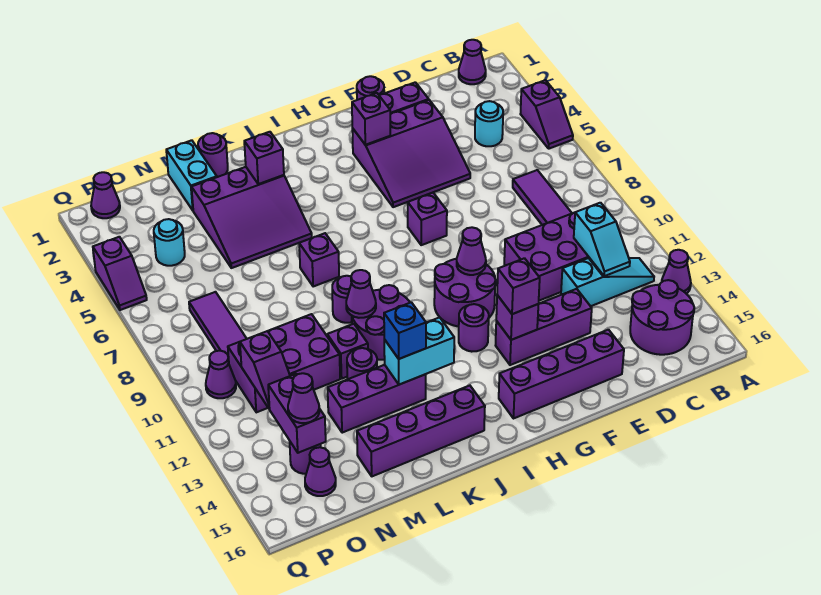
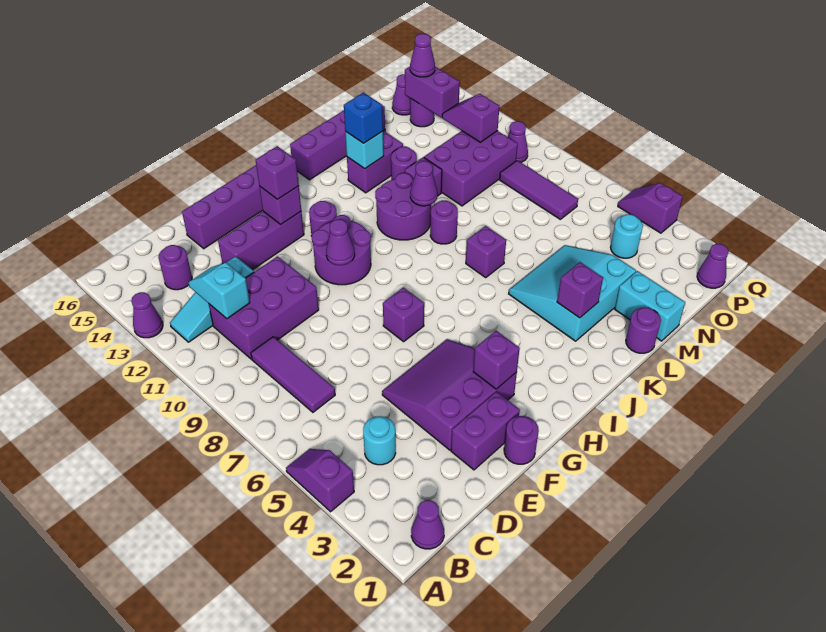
purple 2x2 round brick [630,280,694,355] -> purple 1x1 round brick [158,245,192,290]
cyan 1x2 brick [384,317,454,385] -> cyan 1x1 brick [345,131,384,169]
purple 3x3 slope [191,167,312,268] -> cyan 3x3 slope [509,245,636,341]
purple 1x3 brick [328,365,426,433] -> purple 1x2 brick [347,132,403,193]

